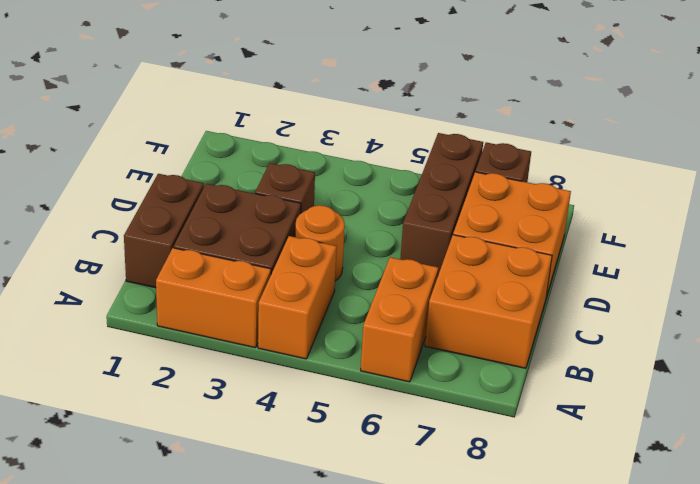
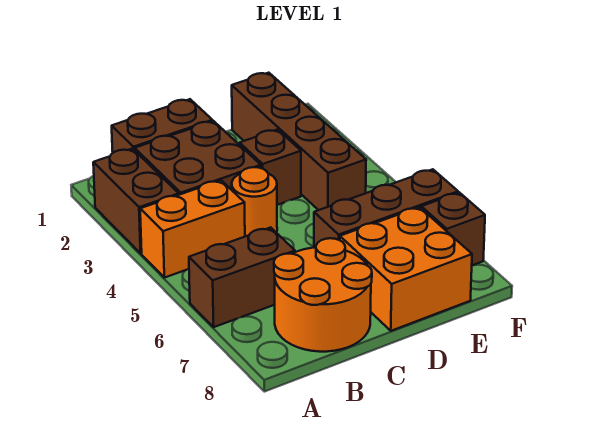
orange 1x2 brick [156,248,271,348] -> brown 1x2 brick [93,149,179,253]
orange 1x2 brick [361,257,438,382] -> brown 1x2 brick [189,227,295,327]
orange 2x2 brick [425,235,552,368] -> orange 2x2 round brick [274,238,372,352]
none -> brown 1x4 brick [232,73,366,210]

